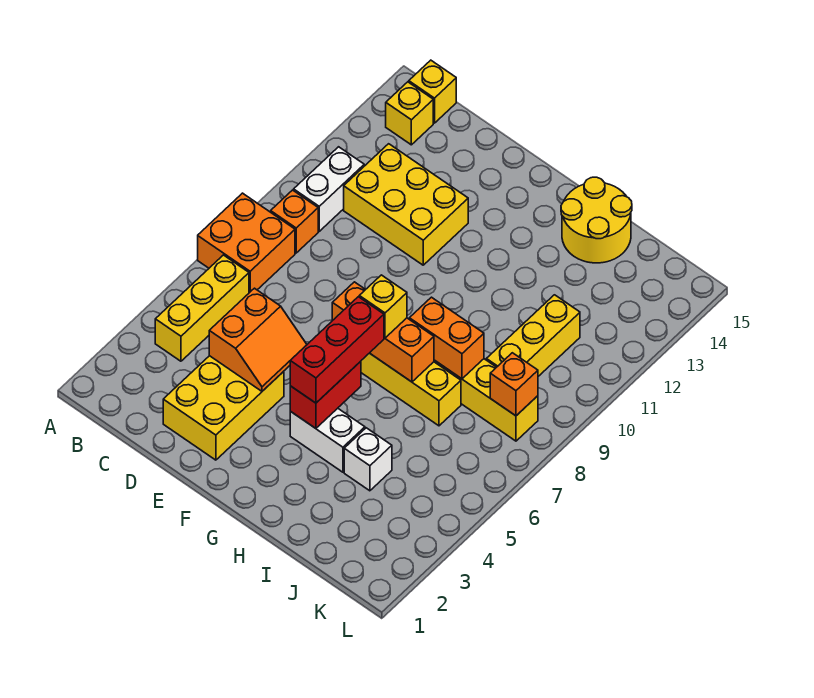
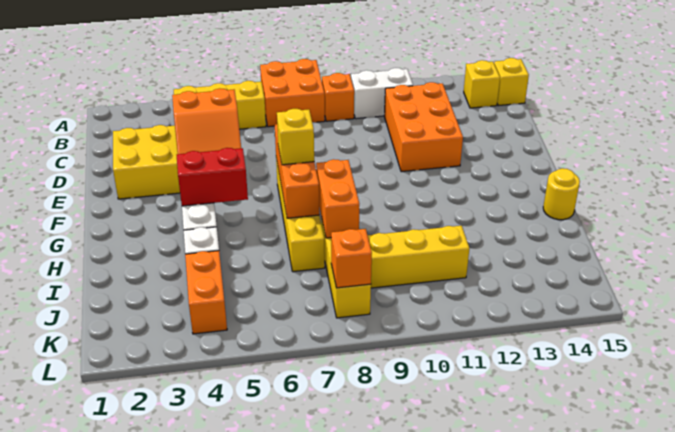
yellow 2x3 brick [344,144,468,265] -> orange 2x3 brick [384,82,463,172]
red 1x3 brick [290,297,384,403] -> none
yellow 2x2 round brick [561,177,632,263] -> yellow 1x1 round brick [543,168,580,220]
none -> orange 1x2 brick [185,251,227,334]

